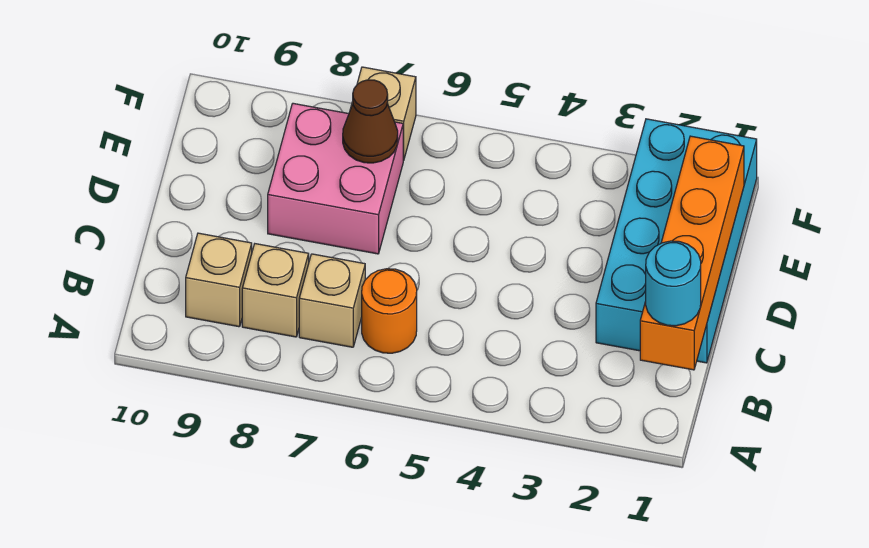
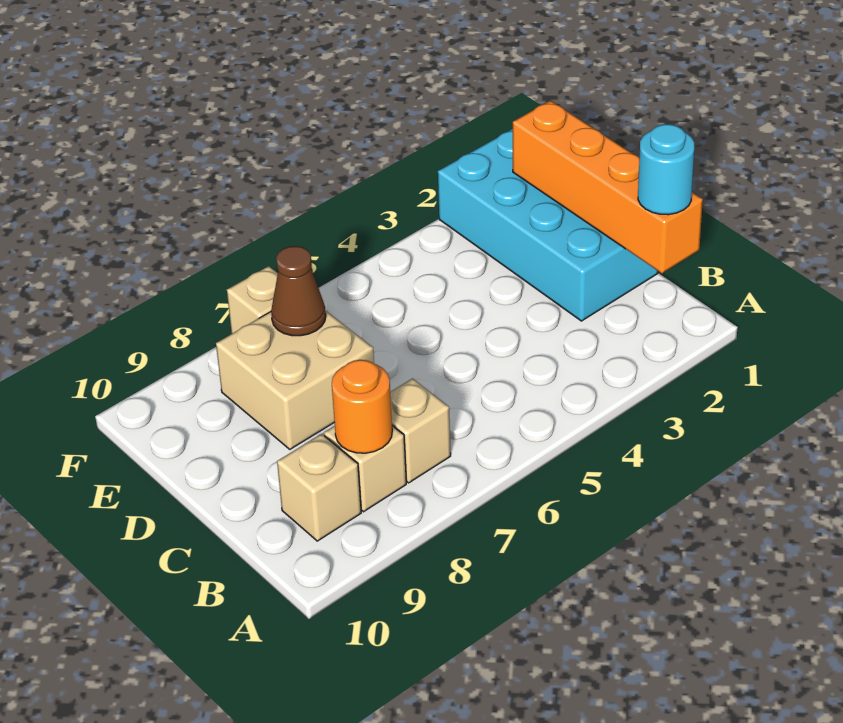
orange 1x1 round brick [362,269,417,353] -> orange 1x1 round brick moved to [332,360,392,453]
pink 2x2 brick [268,103,404,254] -> tan 2x2 brick [216,310,374,449]

